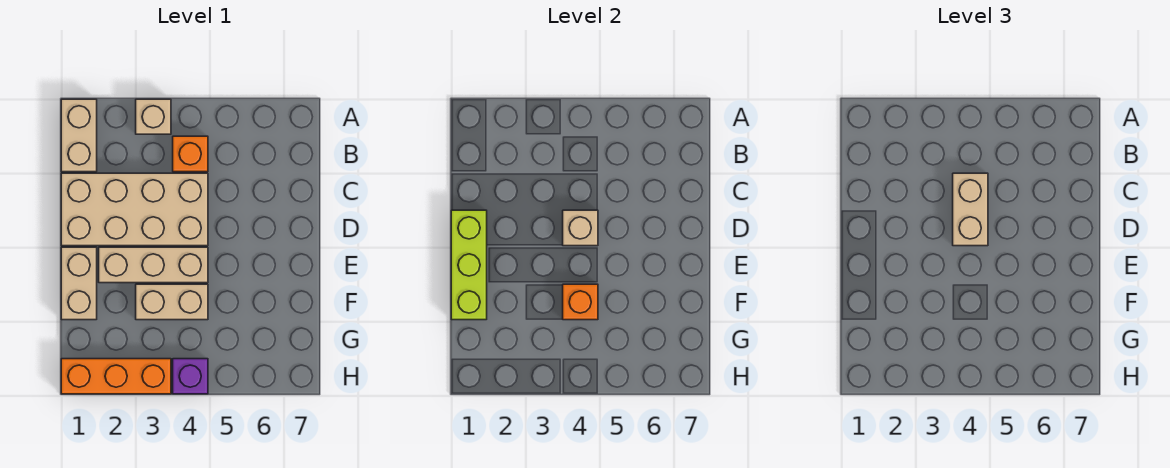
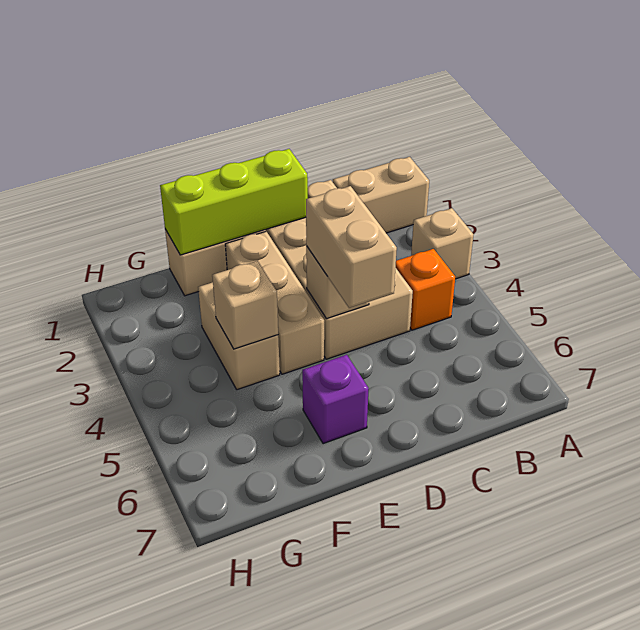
tan 1x2 brick [953,173,988,246] -> tan 1x2 brick turned to [306,186,397,308]
orange 1x1 brick [563,284,598,320] -> tan 1x1 brick [212,261,278,349]
orange 1x3 brick [61,359,171,394] -> none
purple 1x1 brick [173,359,208,394] -> purple 1x1 brick moved to [302,355,369,444]

